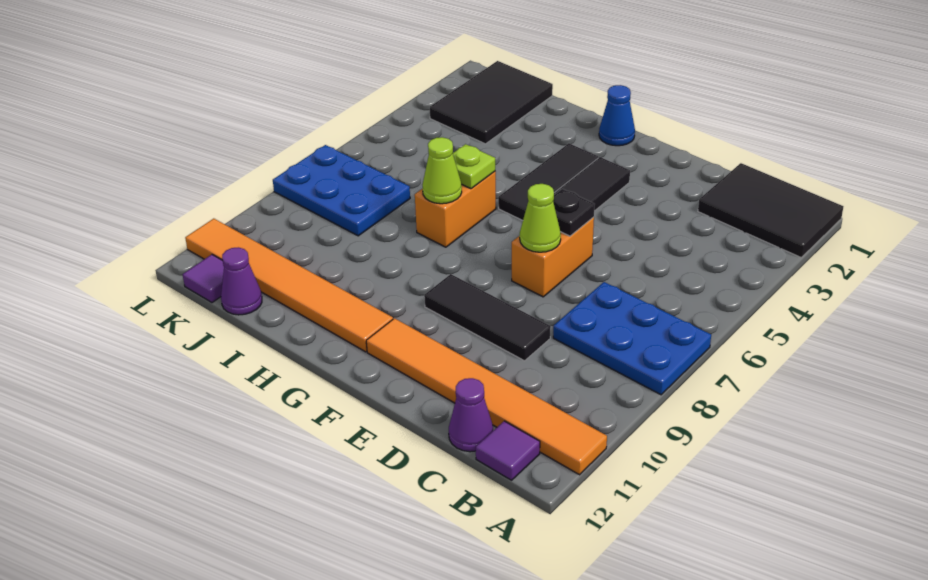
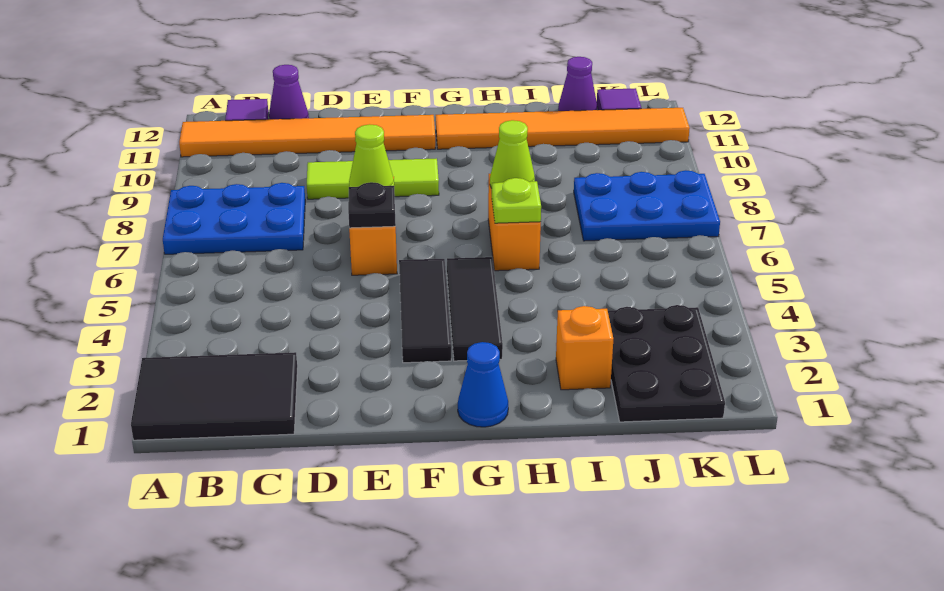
black 1x3 tile [424,274,551,361] -> lime 1x3 tile [307,159,439,199]
none -> orange 1x1 brick [556,306,613,390]
black 2x3 tile [430,61,553,144] -> black 2x3 plate [608,305,725,422]

